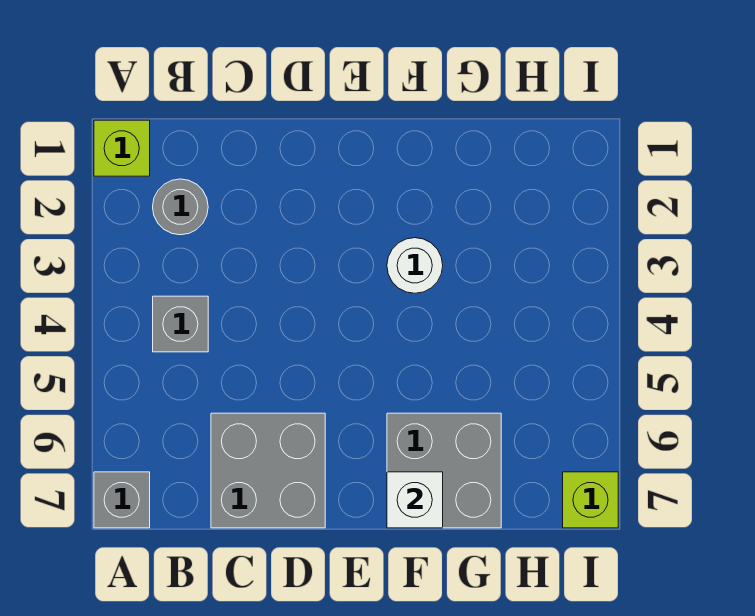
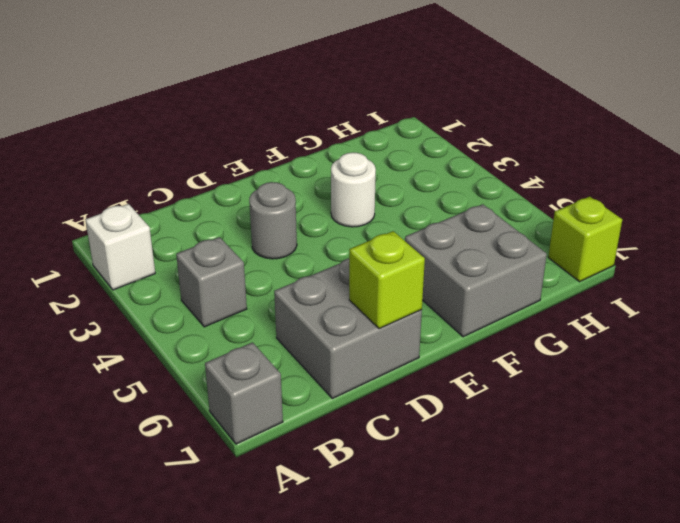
lime 1x1 brick [94,120,150,176] -> lime 1x1 brick moved to [349,231,425,329]
grey 1x1 round brick [153,179,208,235] -> grey 1x1 round brick moved to [249,182,297,259]
white 1x1 brick [387,472,443,528] -> white 1x1 brick moved to [85,204,155,290]

